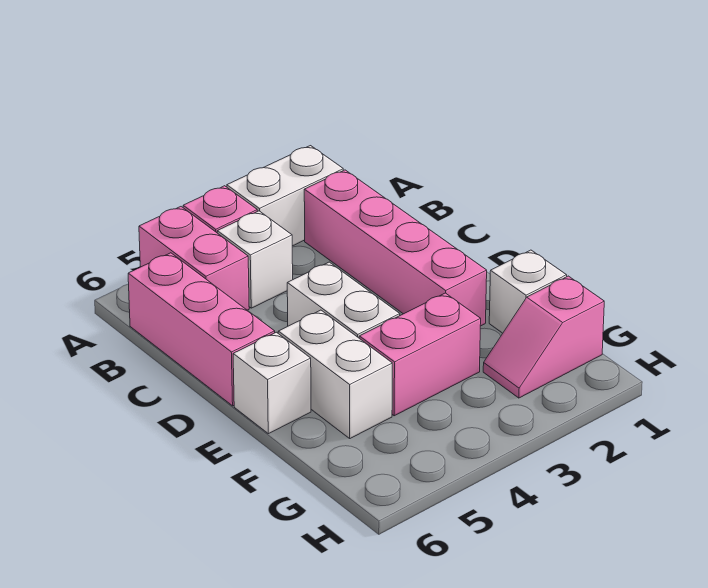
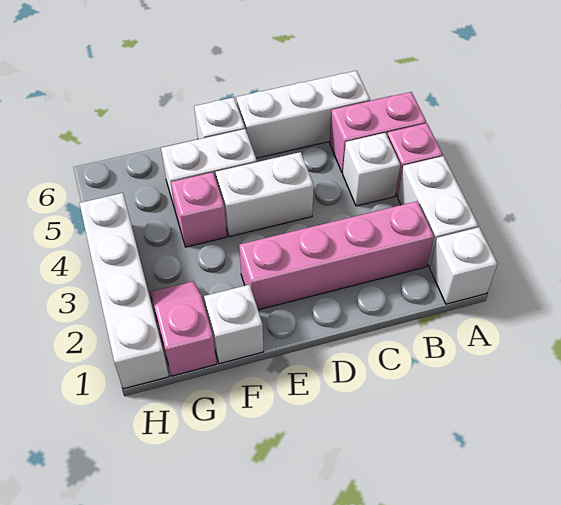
none -> white 1x1 brick [430,227,497,304]
pink 1x3 brick [128,253,275,406] -> white 1x3 brick [236,71,370,158]
pink 1x2 brick [359,293,481,416] -> pink 1x1 brick [171,172,227,247]
none -> white 1x4 brick [79,193,169,389]

